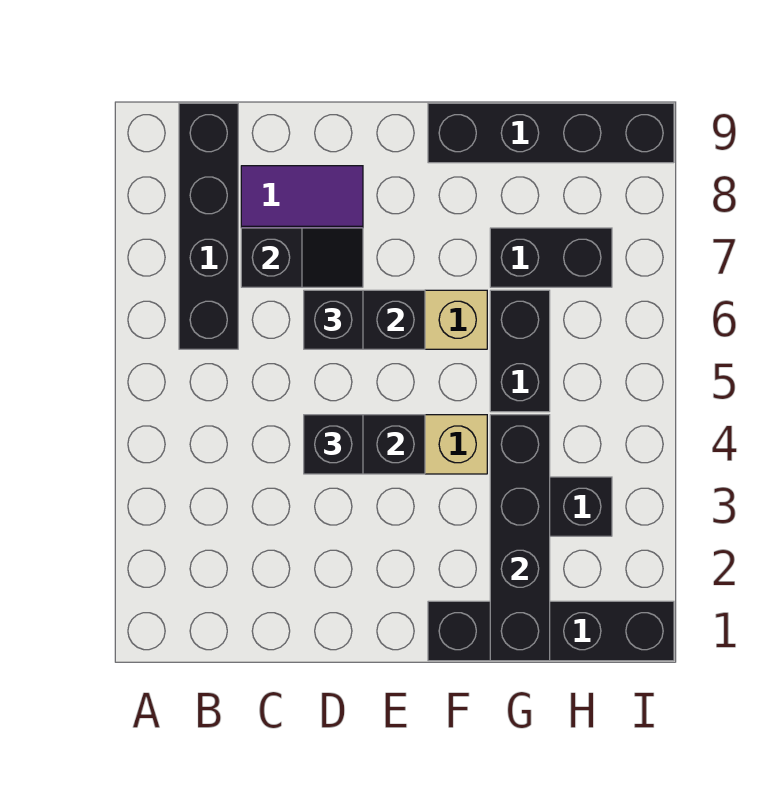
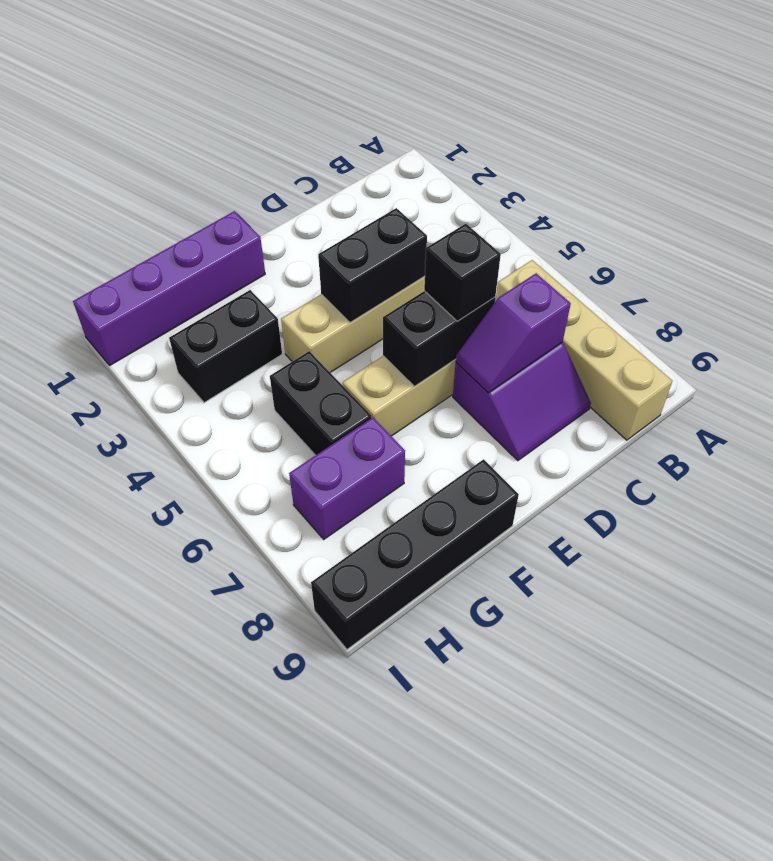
black 1x4 brick [179,103,238,349] -> tan 1x4 brick [496,260,672,440]
black 1x2 slope [241,228,363,287] -> purple 1x2 slope [456,273,571,393]
black 1x1 brick [304,415,363,474] -> none
black 1x4 brick [428,601,674,661] -> purple 1x4 brick [73,211,265,366]
black 1x4 brick [490,415,550,661] -> none
black 1x2 brick [490,228,612,287] -> purple 1x2 brick [289,418,405,539]

